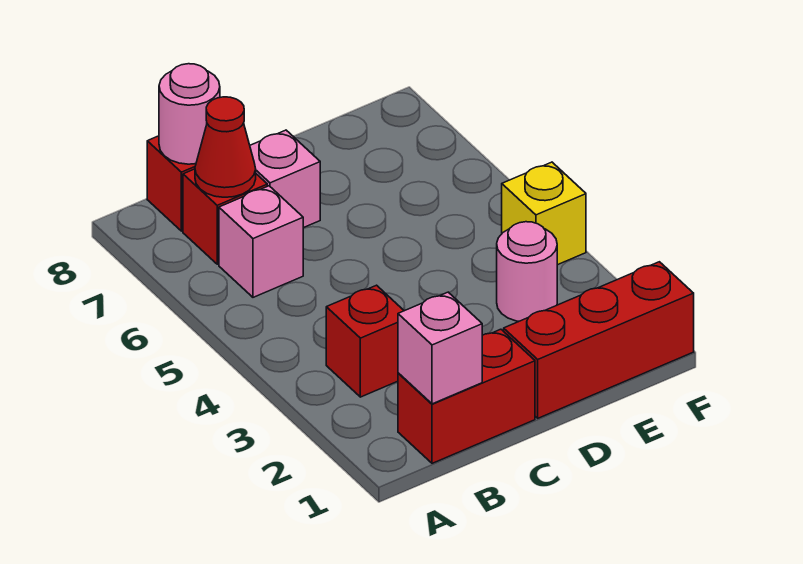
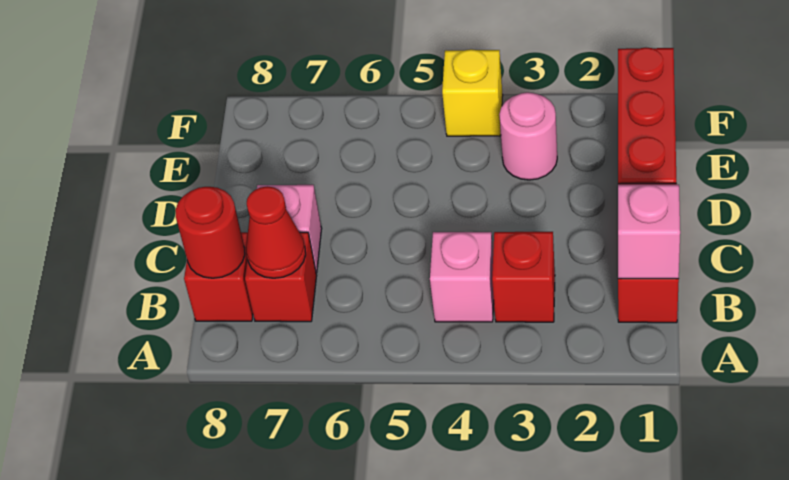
pink 1x1 brick [219,186,303,297] -> pink 1x1 brick moved to [430,232,494,322]
pink 1x1 round brick [159,64,220,164] -> red 1x1 round brick [175,187,245,278]

